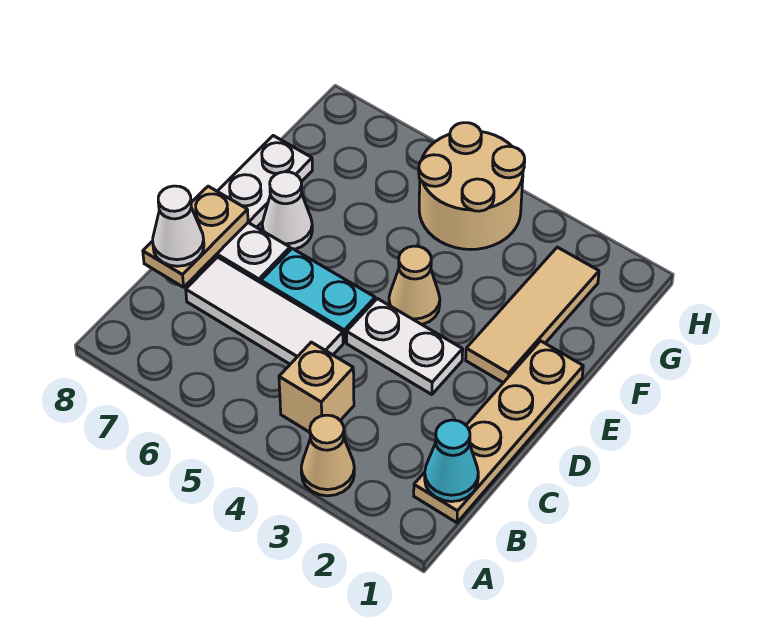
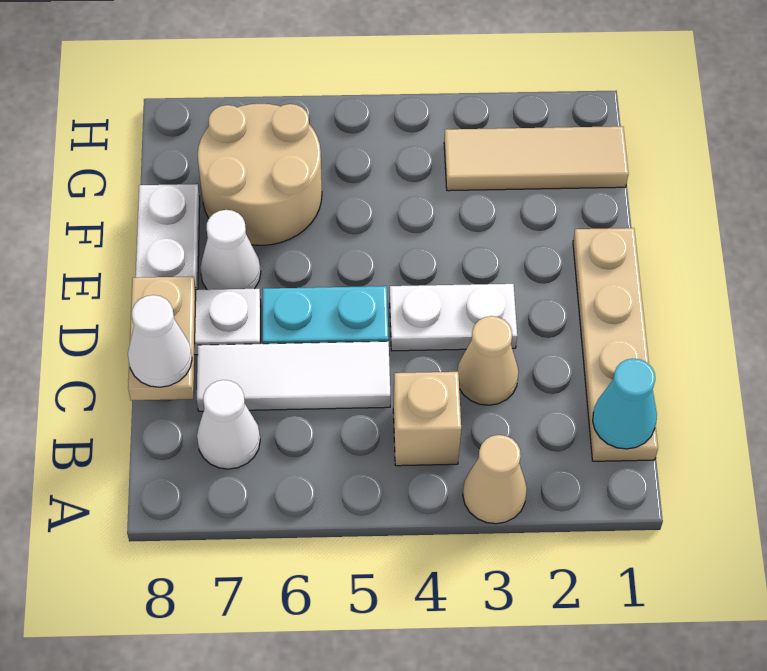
none -> white 1x1 cone [197,380,260,469]
tan 1x3 tile [466,247,599,383] -> tan 1x3 tile turned to [444,126,629,191]
tan 1x1 cone [389,246,440,324] -> tan 1x1 cone moved to [457,316,519,405]
tan 2x2 round brick [419,123,525,250] -> tan 2x2 round brick moved to [198,104,322,245]

